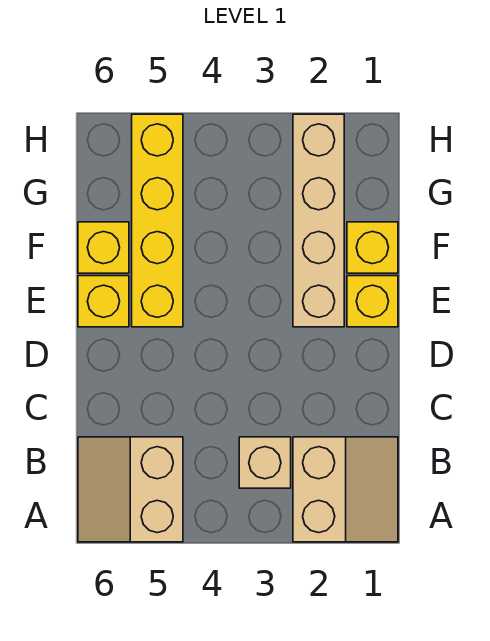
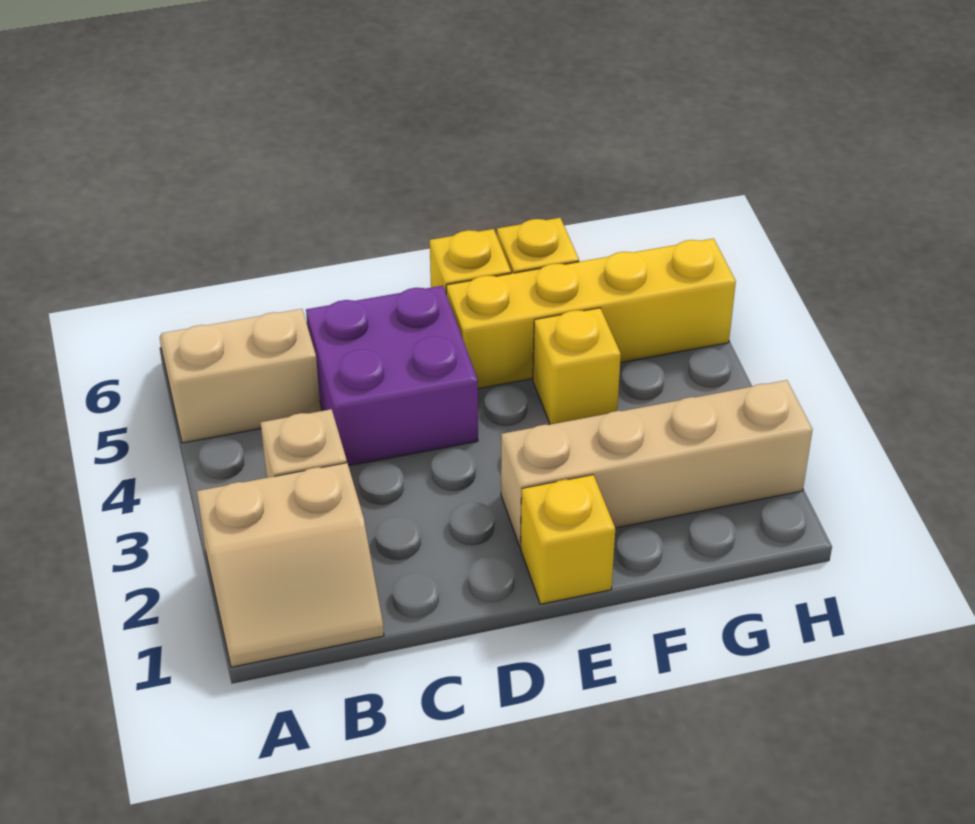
none -> purple 2x2 brick [306,286,478,466]
yellow 1x1 brick [347,222,398,273] -> yellow 1x1 brick moved to [533,308,621,424]

